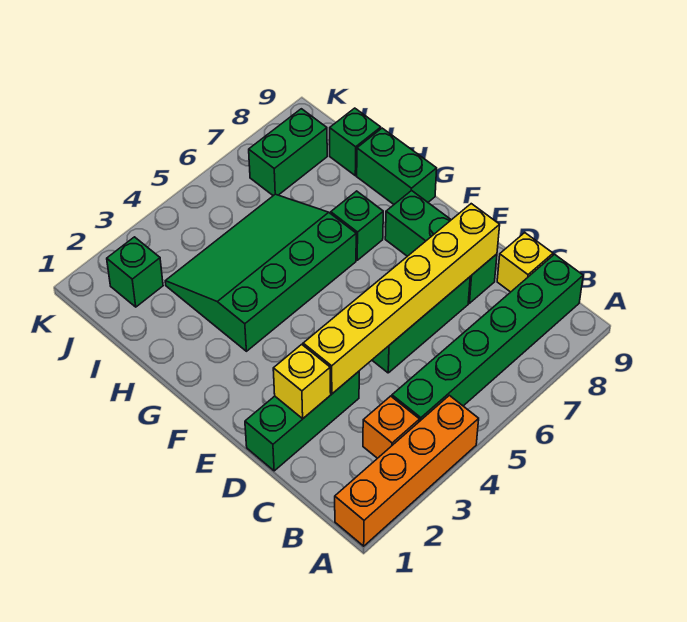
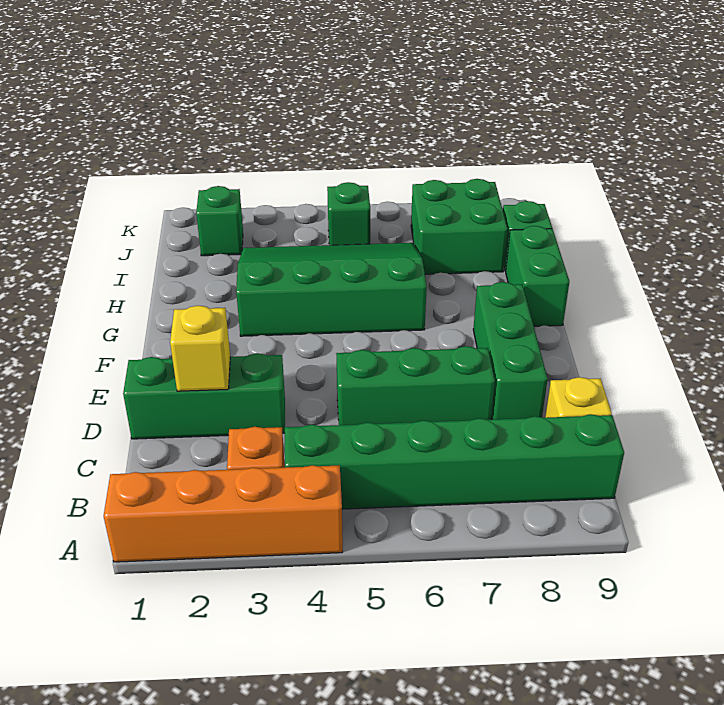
yellow 1x6 brick [303,204,500,394] -> none
green 1x1 brick [331,191,383,260] -> green 1x1 brick moved to [327,182,370,245]
green 1x2 brick [249,109,327,196] -> green 2x2 brick [411,179,508,274]

